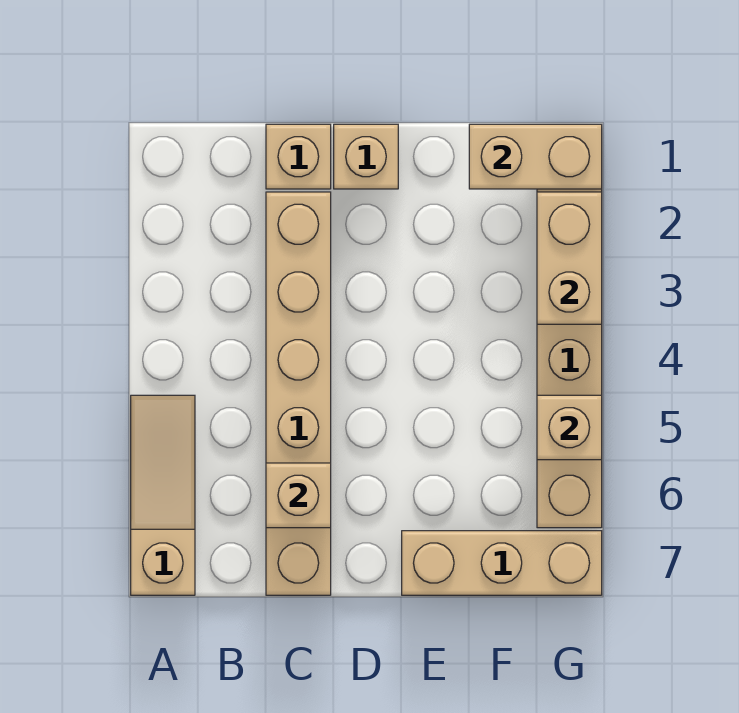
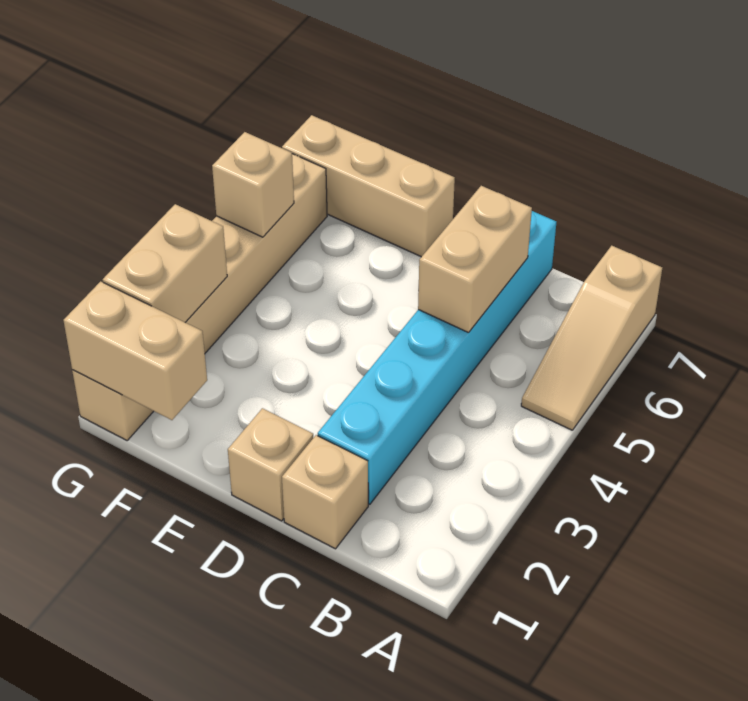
tan 1x6 brick [266,192,331,595] -> cyan 1x6 brick [318,211,556,504]
tan 1x1 brick [266,463,331,528] -> tan 1x2 brick [418,186,532,333]

